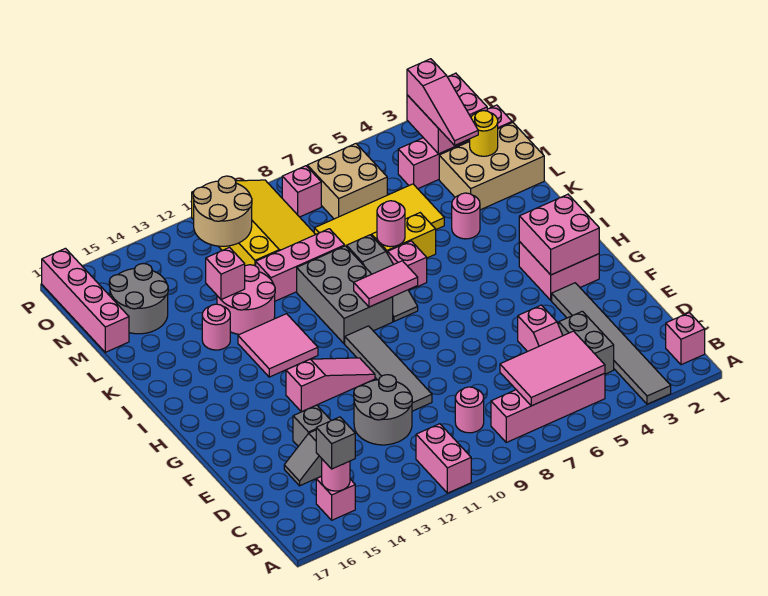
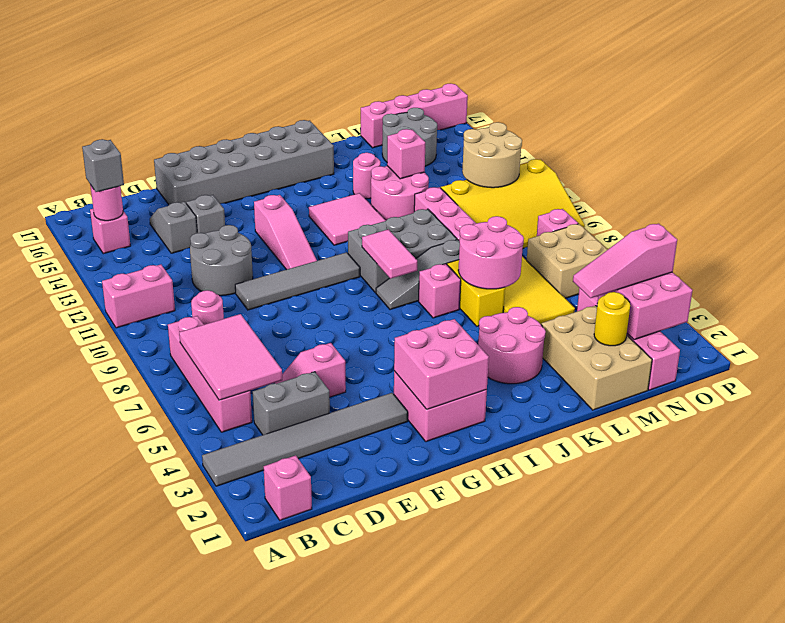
none -> grey 2x6 brick [154,120,334,204]
pink 1x1 round brick [452,193,480,239] -> pink 2x2 round brick [478,307,546,384]
pink 1x1 round brick [377,201,405,247] -> pink 2x2 round brick [458,216,524,289]

